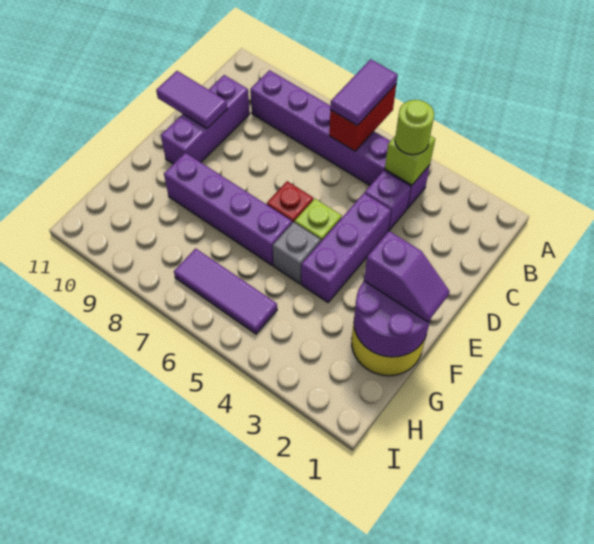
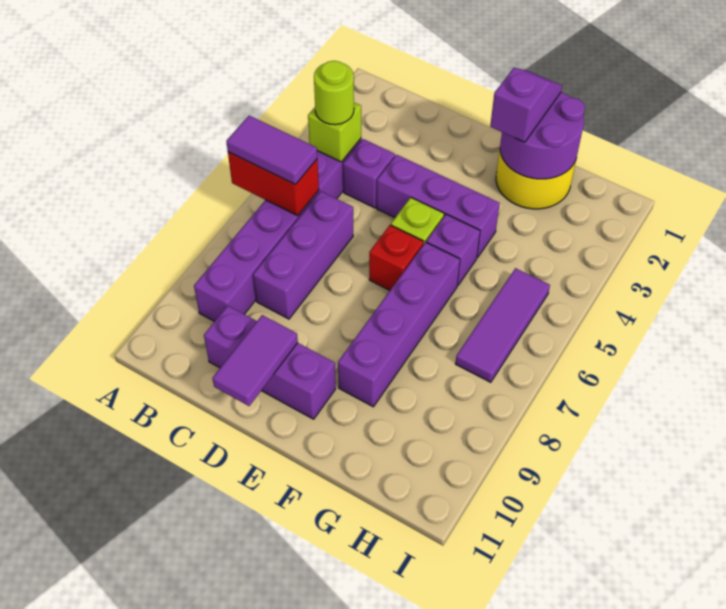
none -> purple 1x3 brick [253,191,353,319]
grey 1x1 brick [273,222,321,284] -> purple 1x1 brick [426,214,480,286]

